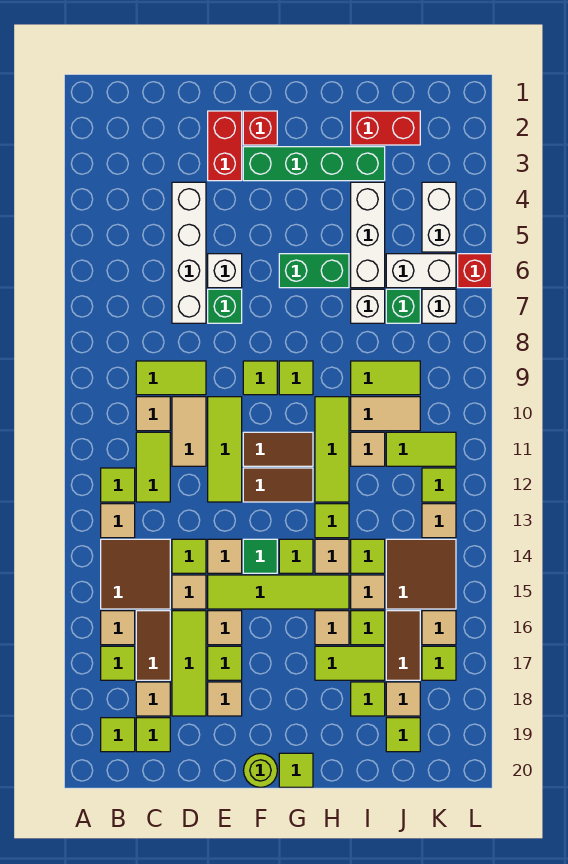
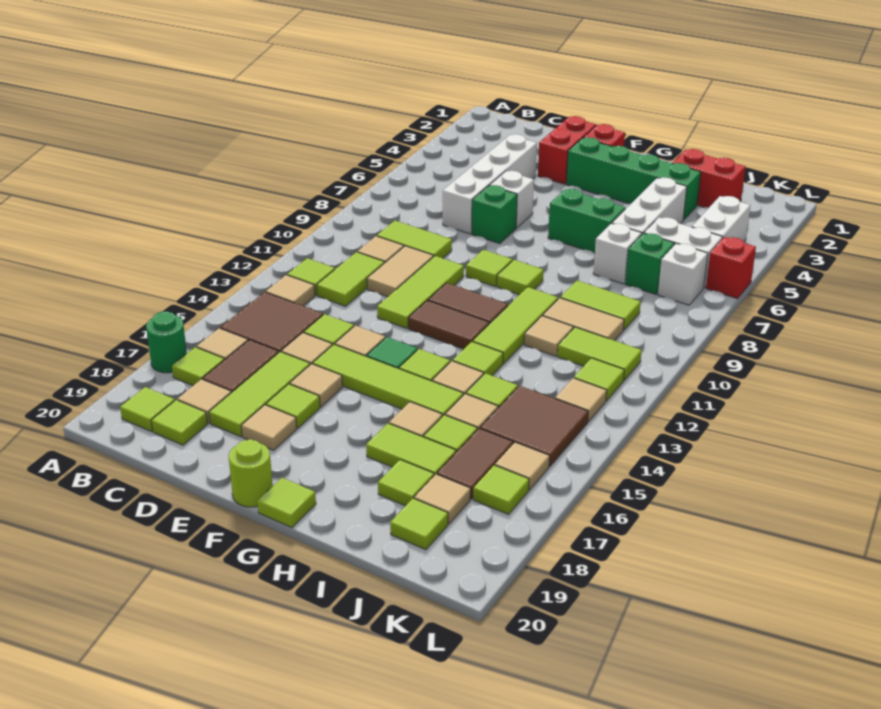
none -> green 1x1 round brick [146,311,187,373]

